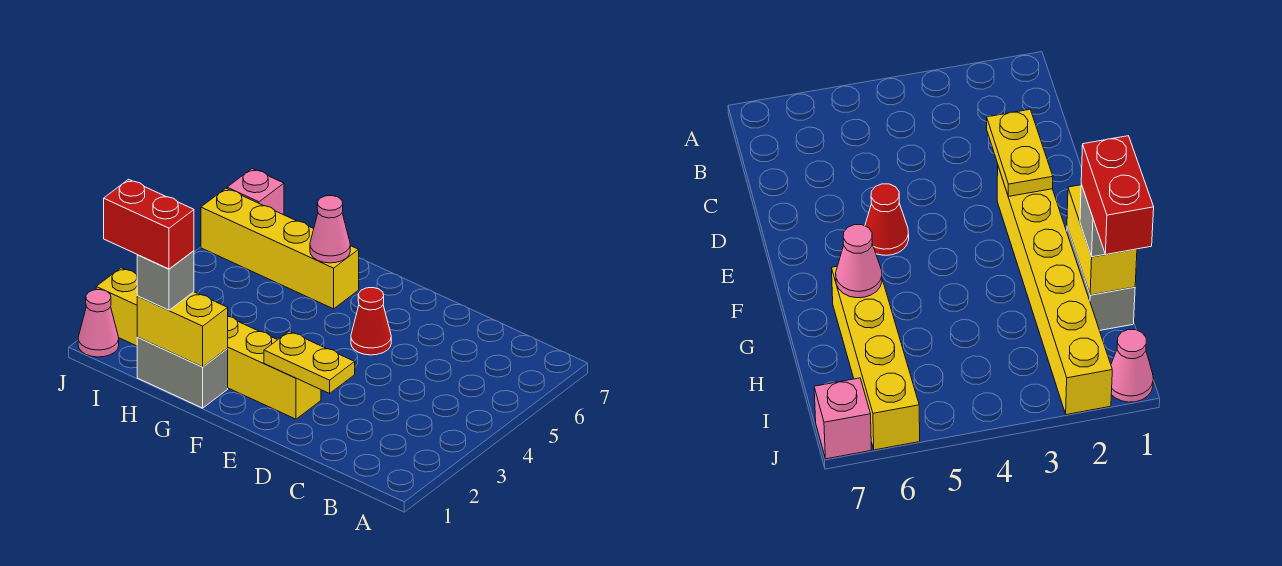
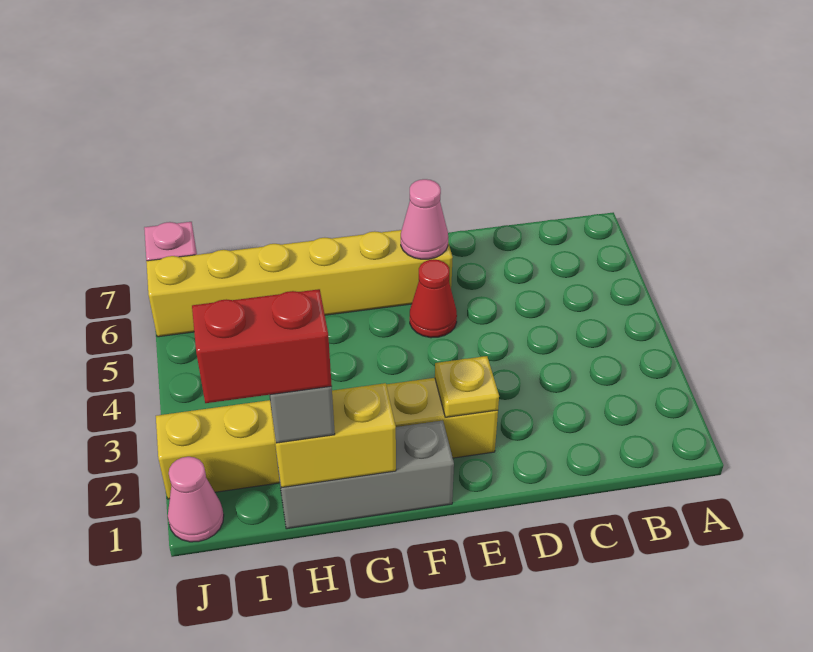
yellow 1x2 plate [264,331,355,393] -> yellow 1x1 plate [435,356,499,417]
grey 1x2 brick [137,337,228,408] -> grey 1x3 brick [276,421,454,529]
yellow 1x4 brick [201,188,359,309] -> yellow 1x6 brick [146,230,453,337]
pink 1x1 cone [310,196,350,263] -> pink 1x1 cone moved to [401,179,448,259]

